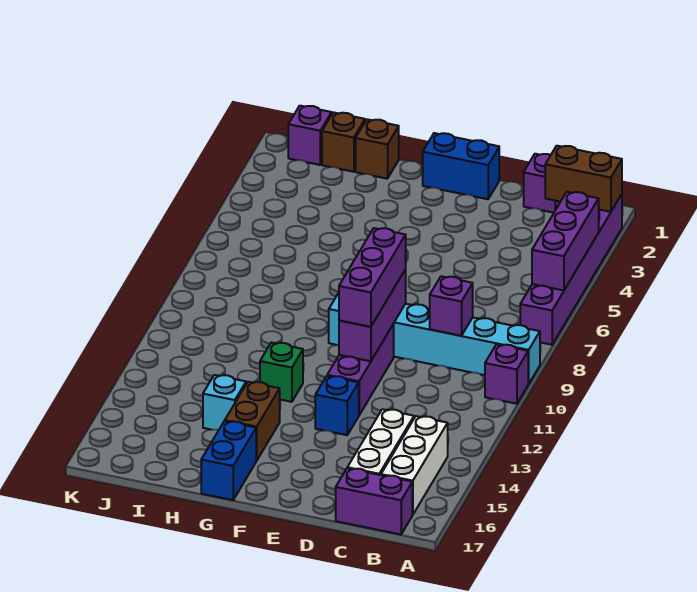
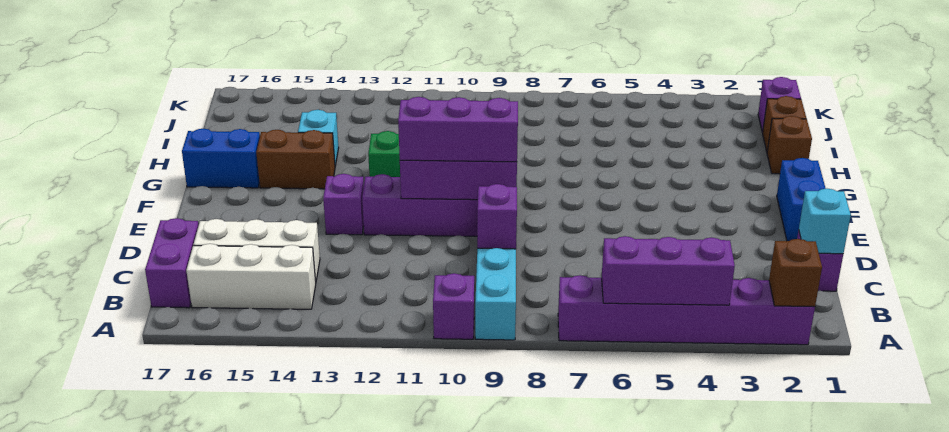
brown 1x2 brick [545,146,622,212] -> brown 1x1 brick [769,239,822,307]
none -> cyan 1x1 brick [799,189,851,254]
blue 1x1 brick [315,376,359,435] -> purple 1x1 brick [323,174,364,235]

